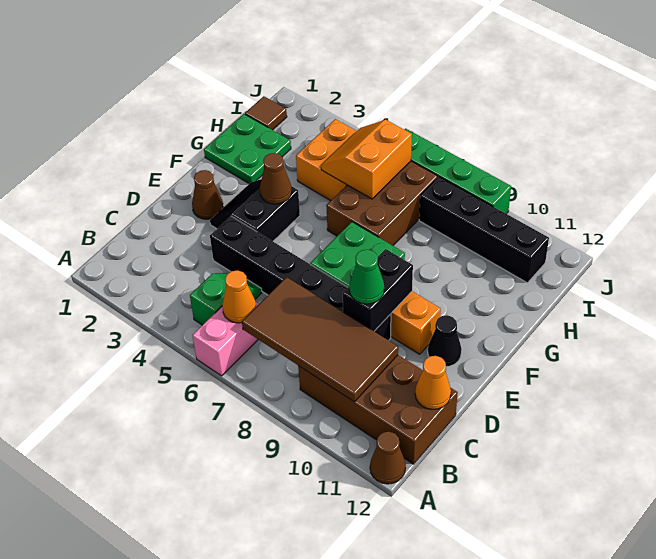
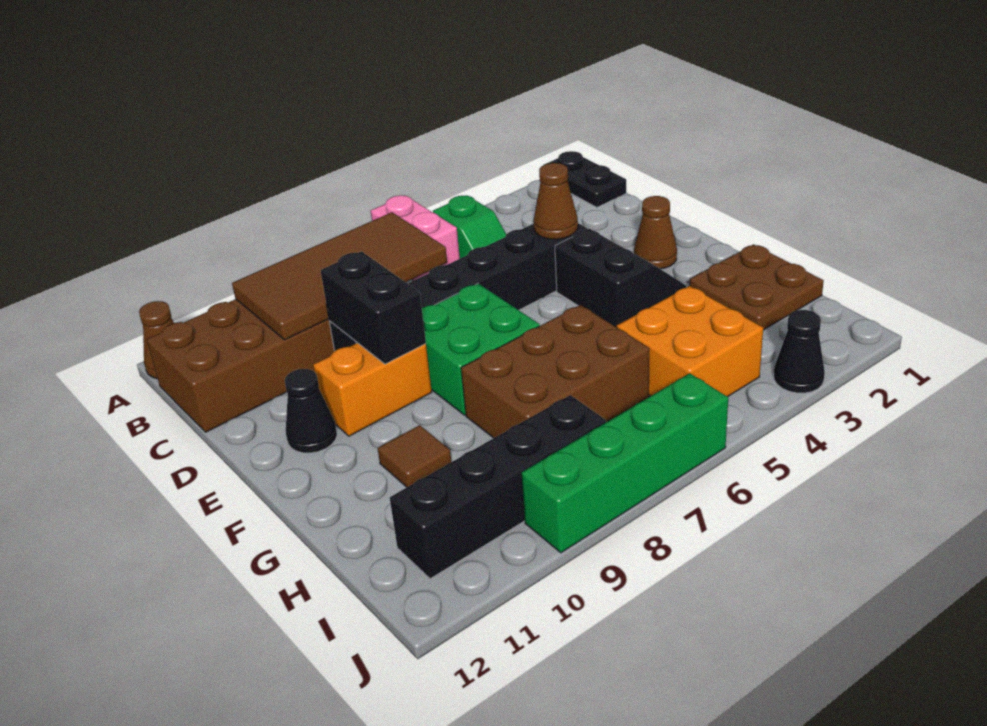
none -> black 1x2 plate [544,151,626,207]
orange 1x1 cone [222,271,256,323] -> none
orange 1x1 cone [415,356,451,409] -> none
green 1x1 cone [349,250,384,304] -> none
brown 1x1 cone [260,153,292,204] -> brown 1x1 cone moved to [533,163,578,239]
green 2x2 plate [204,114,291,184] -> brown 2x2 plate [690,244,824,330]
brown 2x3 brick [326,161,438,245] -> brown 2x3 brick turned to [461,305,650,438]
orange 2x2 slope [321,120,412,199] -> none
brown 1x1 tile [245,96,287,130] -> brown 1x1 tile moved to [378,425,451,487]
none -> black 1x1 cone [774,310,825,393]

